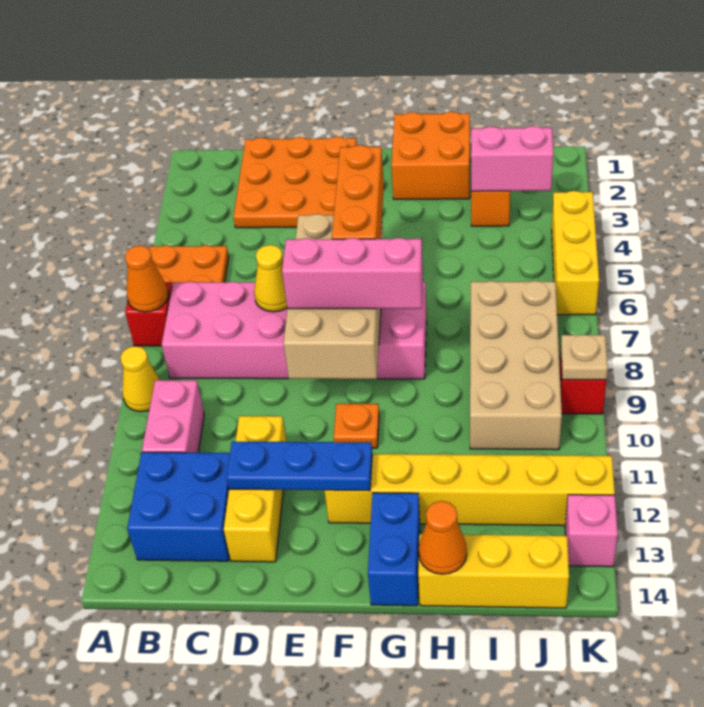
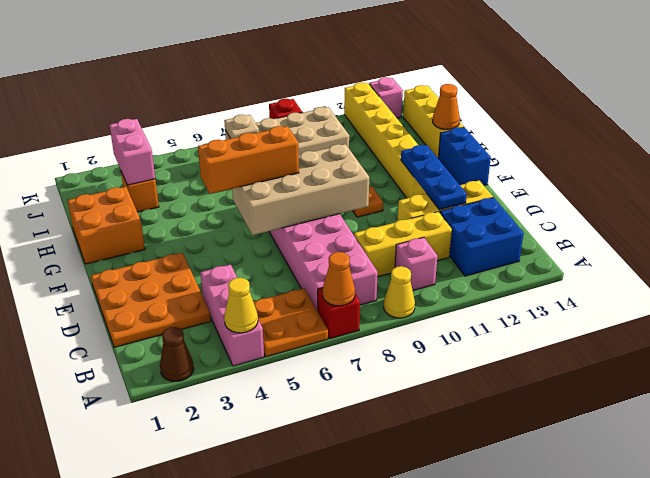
none -> brown 1x1 cone [160,327,194,382]
pink 1x2 brick [142,380,204,453] -> pink 1x1 brick [395,237,438,291]
yellow 1x1 cone [254,245,287,312] -> yellow 1x1 cone moved to [224,278,258,333]
pink 1x3 brick [282,238,423,309] -> pink 1x3 brick moved to [200,265,264,366]
blue 1x2 brick [368,493,420,606] -> blue 1x2 brick turned to [438,127,491,185]
yellow 1x3 brick [552,191,599,315] -> yellow 1x3 brick moved to [354,212,452,277]
tan 1x1 plate [561,335,608,380] -> tan 1x1 plate moved to [224,115,259,139]

